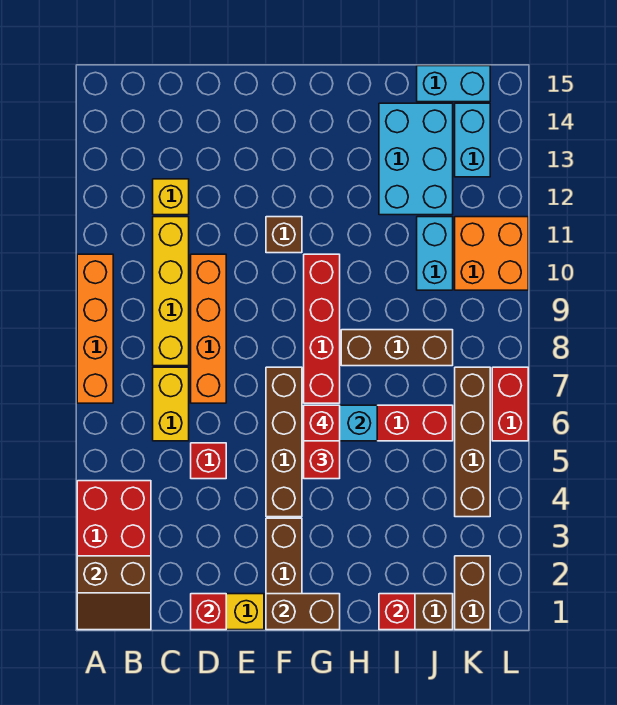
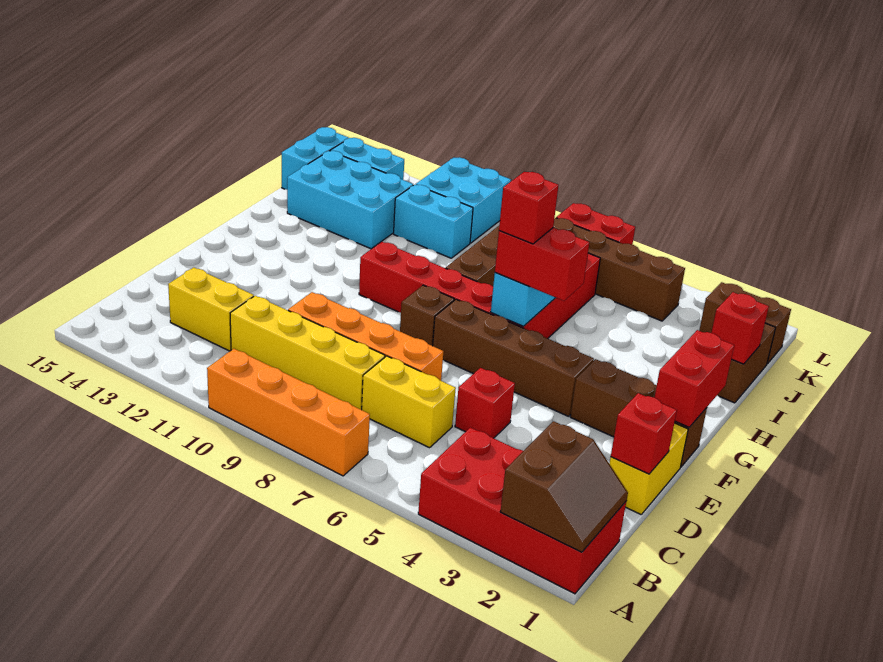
yellow 1x1 brick [153,179,189,215] -> yellow 1x2 brick [168,268,254,351]
brown 1x2 brick [266,594,340,630] -> red 1x2 brick [654,330,734,427]
brown 1x1 brick [266,217,302,253] -> brown 1x1 brick moved to [400,285,454,346]
orange 2x2 brick [455,217,528,290] -> cyan 2x2 brick [416,157,511,243]

